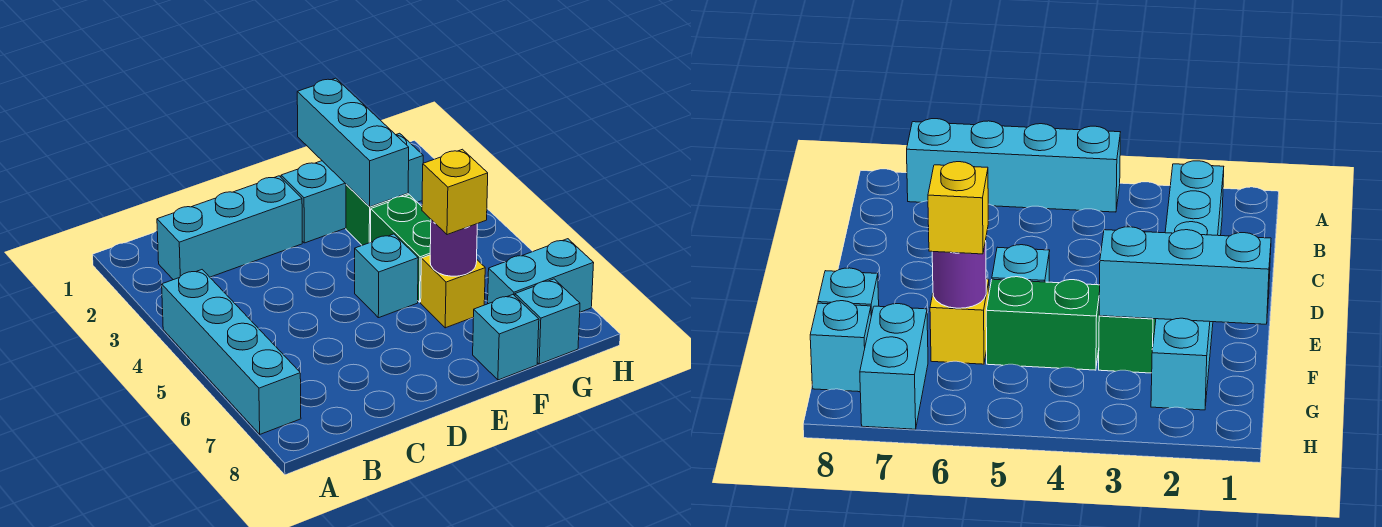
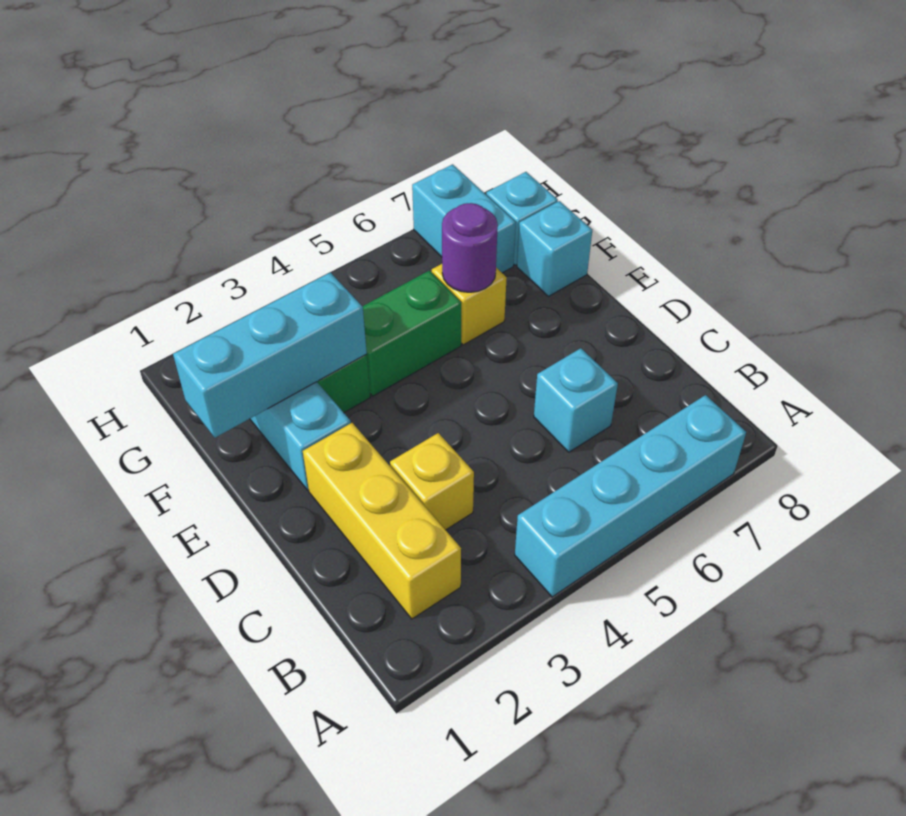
cyan 1x3 brick [157,176,302,280] -> yellow 1x3 brick [303,423,461,619]
cyan 1x1 brick [355,234,418,318] -> cyan 1x1 brick moved to [534,348,618,452]
yellow 1x1 brick [422,149,488,235] -> yellow 1x1 brick moved to [390,433,474,530]

